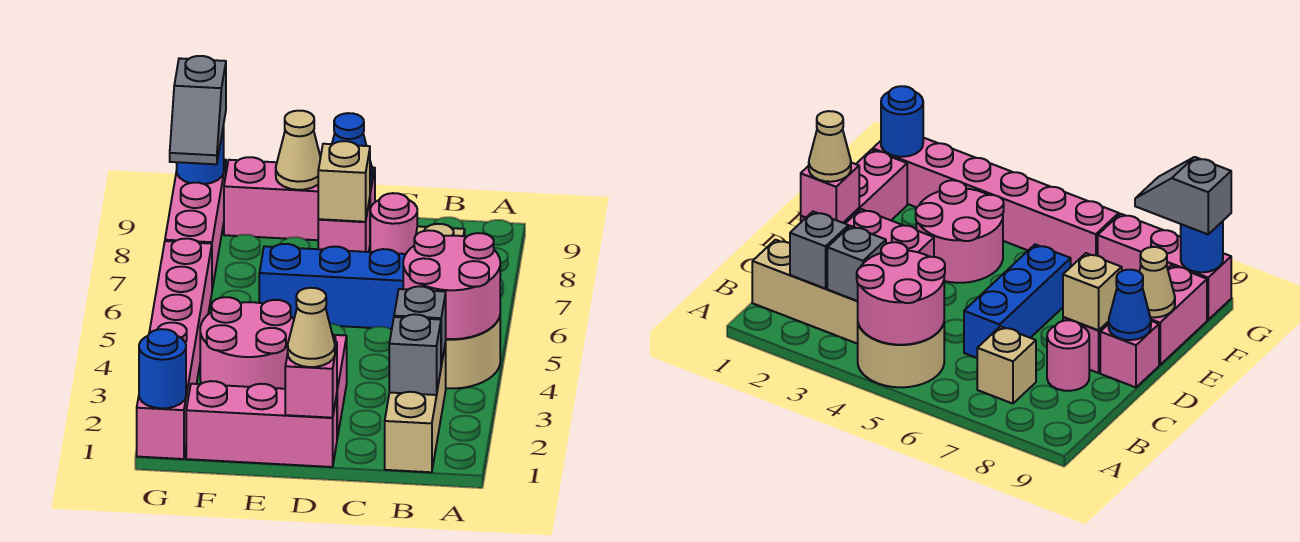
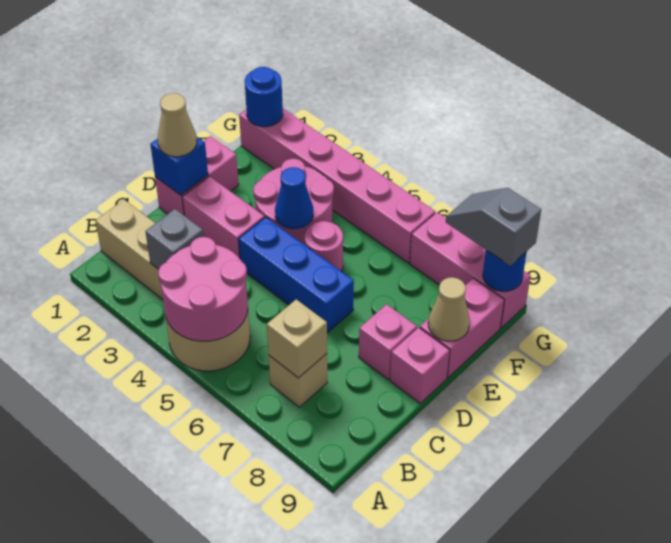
grey 1x1 brick [389,314,441,395] -> none
blue 1x3 brick [259,244,406,329] -> blue 1x3 brick turned to [239,217,354,333]
pink 1x1 round brick [370,193,417,254] -> pink 1x1 round brick moved to [305,221,343,272]
pink 1x3 brick [186,381,337,467] -> pink 1x2 brick [155,136,239,215]
pink 1x1 brick [285,342,337,418] -> blue 1x1 brick [150,136,208,195]
tan 1x1 brick [318,141,370,222] -> tan 1x1 brick moved to [267,299,327,378]
blue 1x1 cone [332,113,373,185] -> blue 1x1 cone moved to [275,167,313,229]

